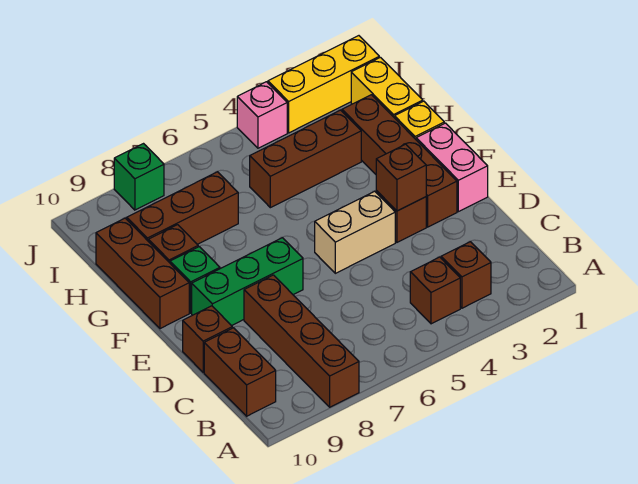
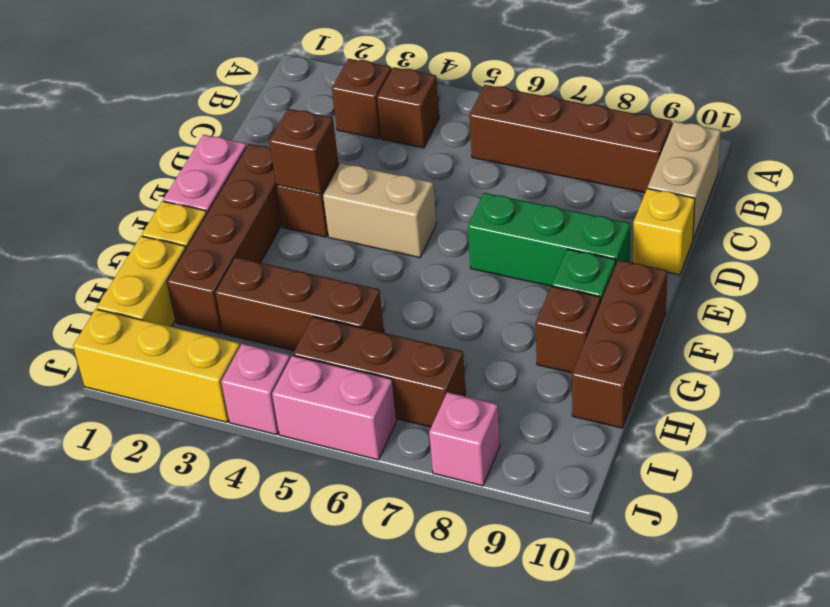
brown 1x4 brick [244,275,359,407] -> brown 1x4 brick turned to [469,85,672,193]
brown 1x2 brick [204,328,276,416] -> tan 1x2 brick [648,121,721,239]
brown 1x1 brick [183,306,232,372] -> yellow 1x1 brick [633,188,695,275]
brown 1x3 brick [127,172,238,244] -> brown 1x3 brick moved to [293,317,466,427]
none -> pink 1x2 brick [272,356,397,460]
green 1x1 brick [114,144,164,210] -> pink 1x1 brick [429,392,500,486]

